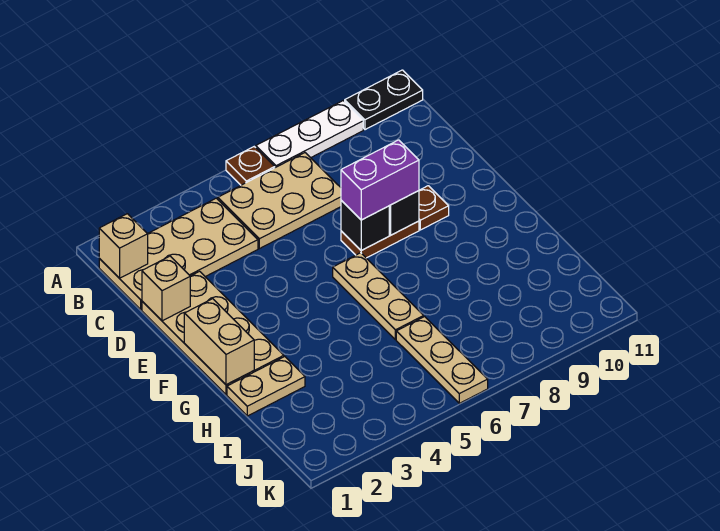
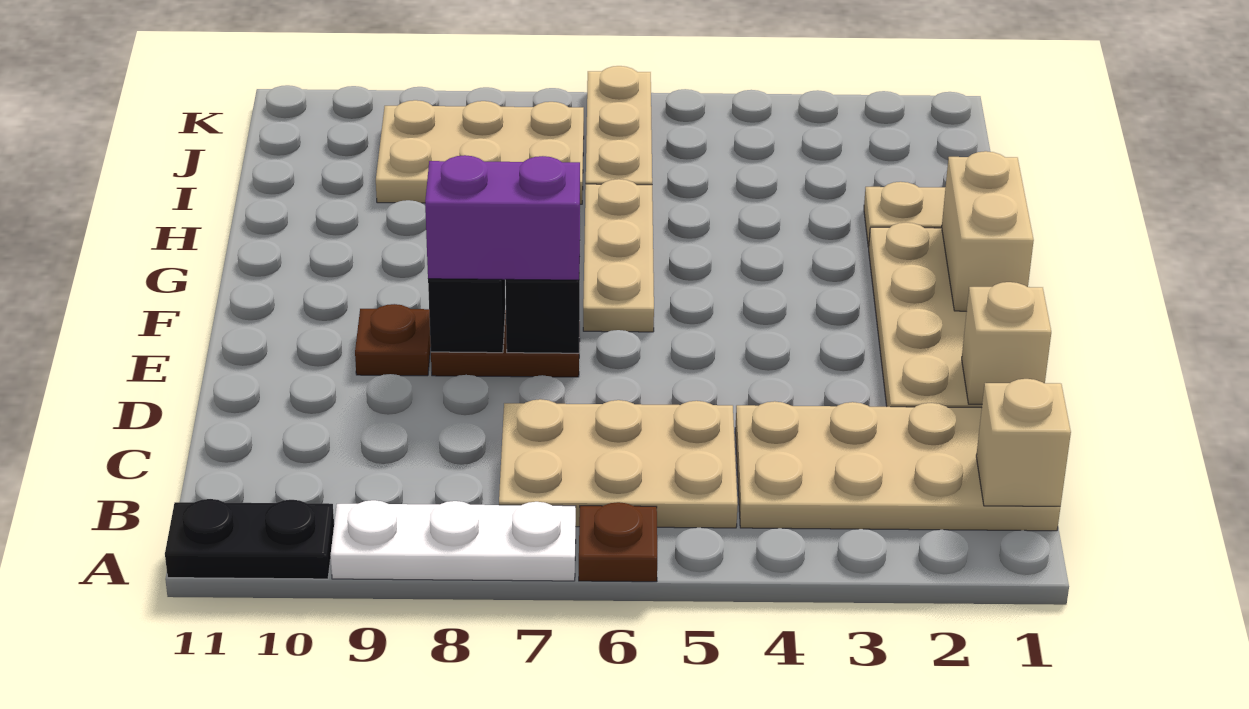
none -> tan 2x3 plate [376,100,584,204]

